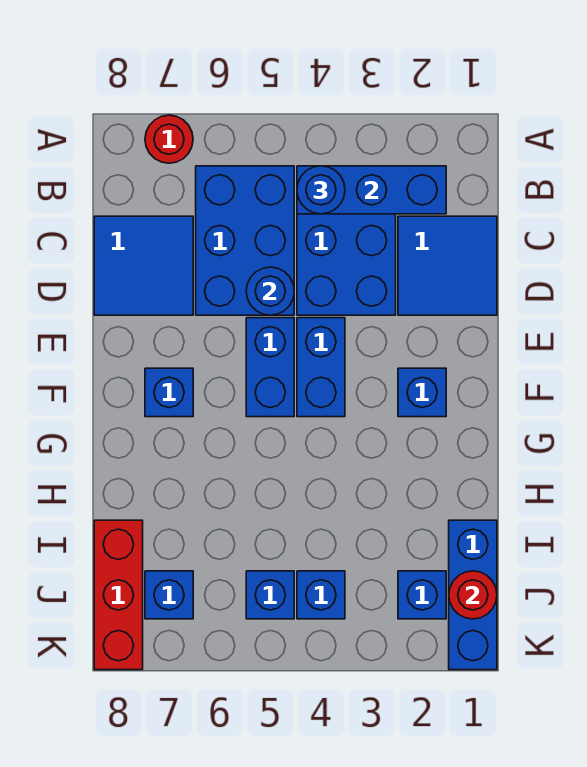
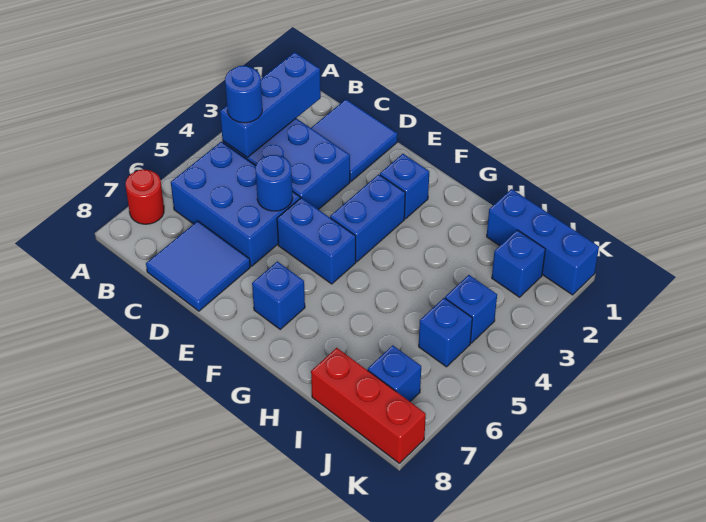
blue 1x2 brick [297,318,345,417] -> blue 1x2 brick turned to [330,174,405,262]
red 1x1 round brick [449,571,497,619] -> none

